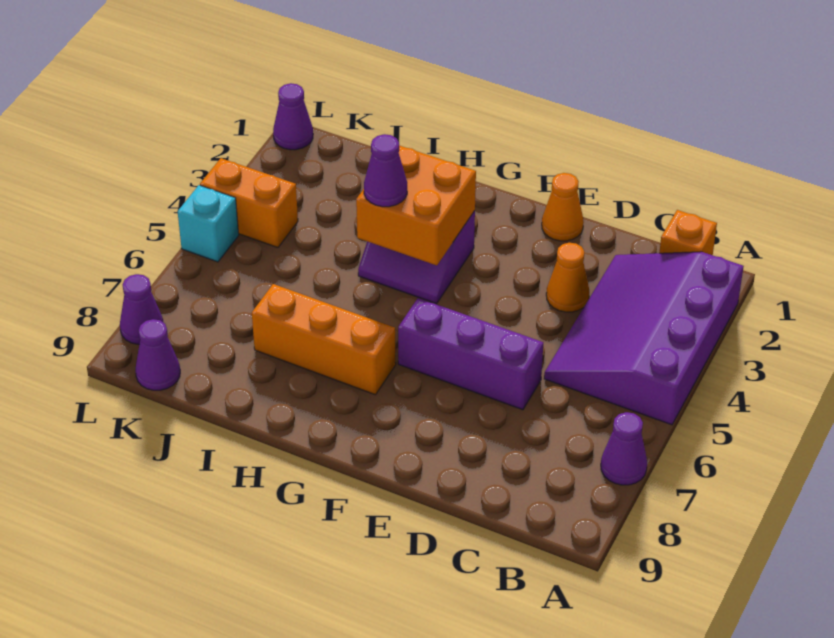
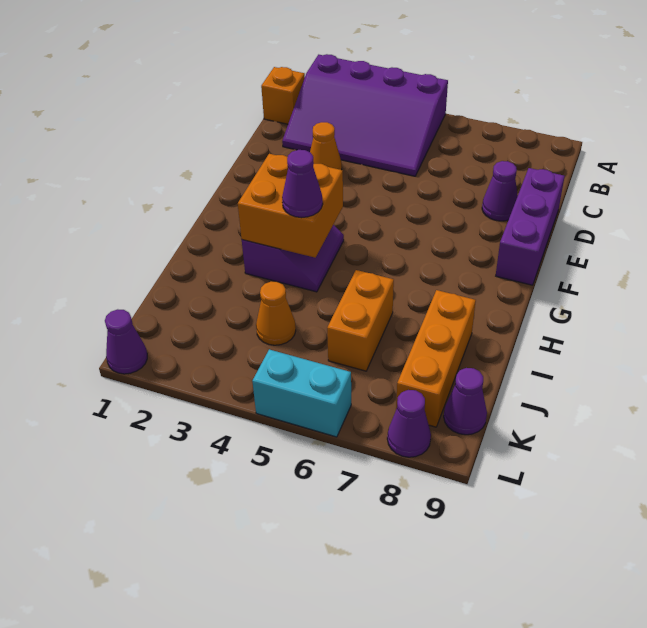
purple 1x1 cone [601,412,647,485] -> purple 1x1 cone moved to [482,161,518,221]
purple 1x3 brick [398,298,543,410] -> purple 1x3 brick moved to [496,168,565,285]
orange 1x1 cone [542,173,584,241] -> orange 1x1 cone moved to [256,282,296,345]
orange 1x3 brick [252,284,396,395] -> orange 1x3 brick moved to [396,290,476,427]
orange 1x2 brick [200,158,298,247] -> orange 1x2 brick moved to [327,270,394,371]
cyan 1x1 brick [178,185,239,262] -> cyan 1x2 brick [252,349,351,437]

